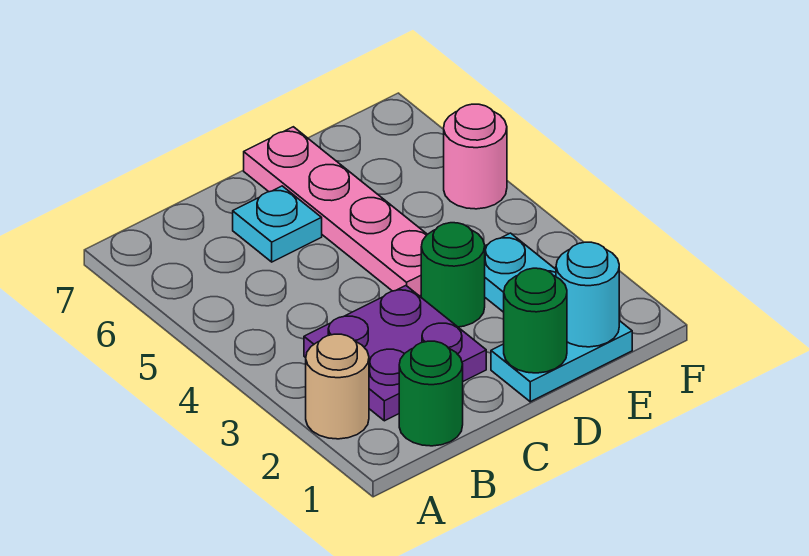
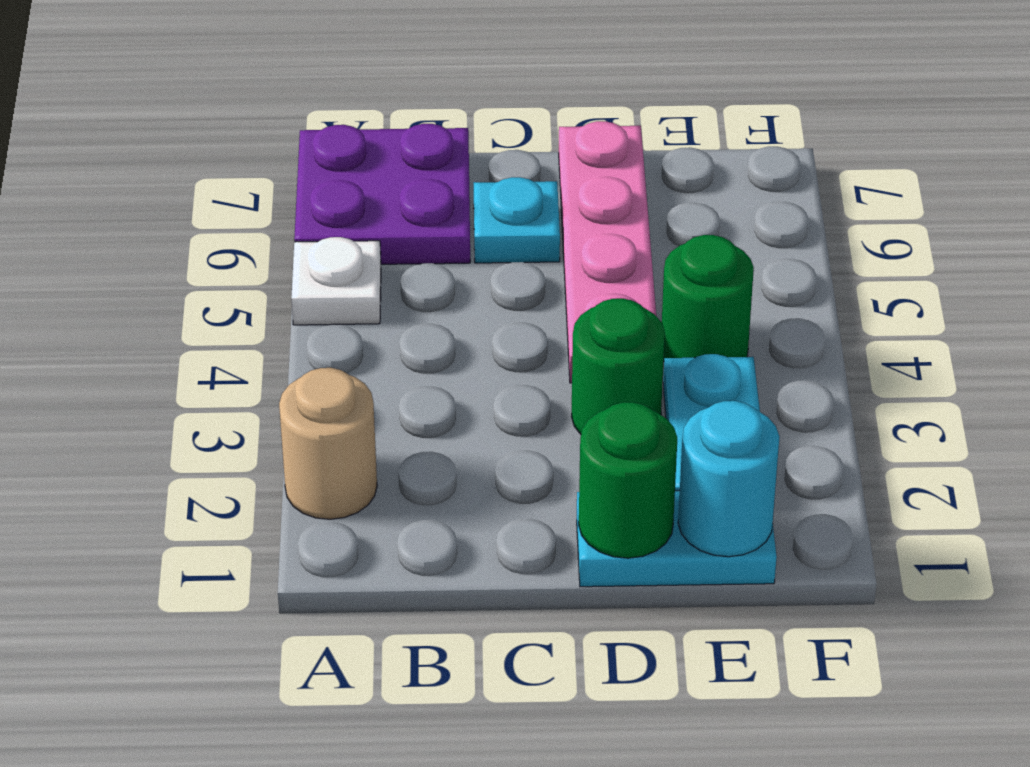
none -> white 1x1 plate [291,237,381,325]
green 1x1 round brick [399,341,463,446] -> green 1x1 round brick moved to [662,235,754,358]
purple 2x2 plate [304,286,486,421] -> purple 2x2 plate moved to [294,124,470,264]
pink 1x1 round brick [444,104,507,209] -> none

